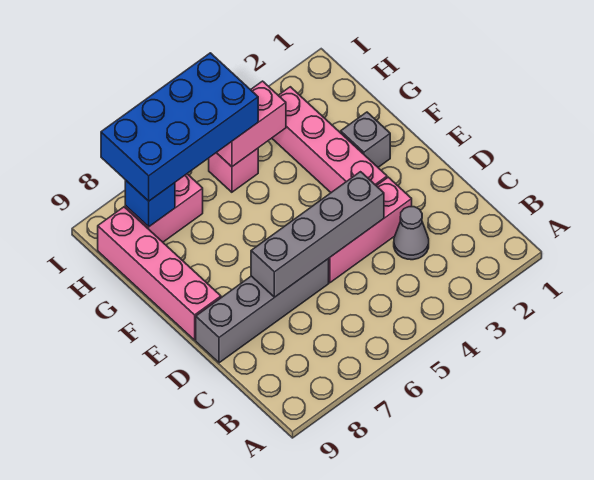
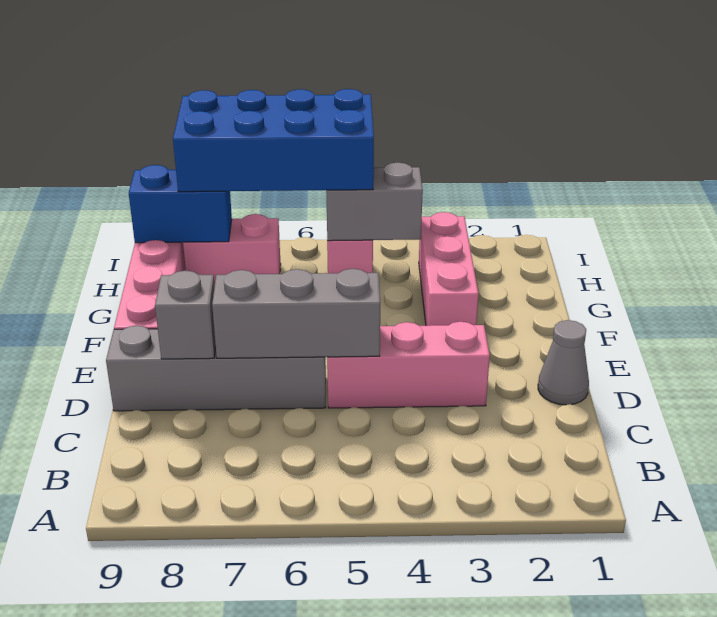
grey 1x1 cone [394,207,429,260] -> grey 1x1 cone moved to [538,320,589,405]
grey 1x4 brick [251,172,384,297] -> grey 1x3 brick [212,269,380,358]
pink 1x4 brick [272,87,387,192] -> pink 1x3 brick [419,212,478,326]
grey 1x1 brick [341,112,390,167] -> grey 1x1 brick moved to [155,270,216,359]
pink 1x2 brick [216,81,286,167] -> grey 1x2 brick [326,163,423,241]
blue 1x1 brick [125,180,175,227] -> blue 1x2 brick [129,165,232,243]

